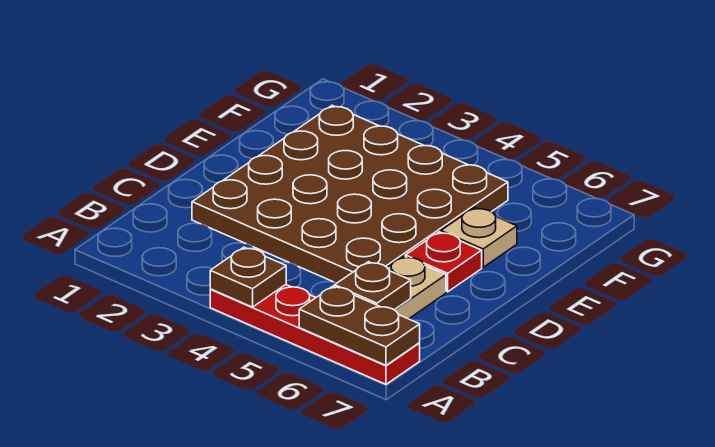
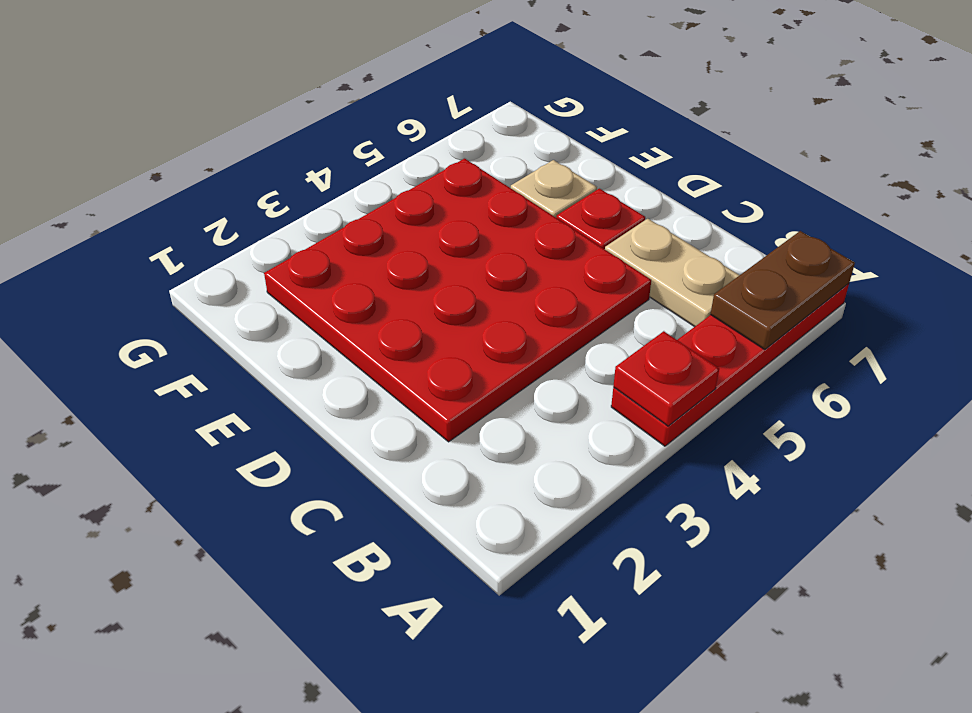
brown 1x1 plate [210,247,286,307] -> red 1x1 plate [613,331,719,426]
brown 1x1 plate [335,262,411,310] -> none
brown 4x4 plate [192,105,508,283] -> red 4x4 plate [264,158,651,442]

